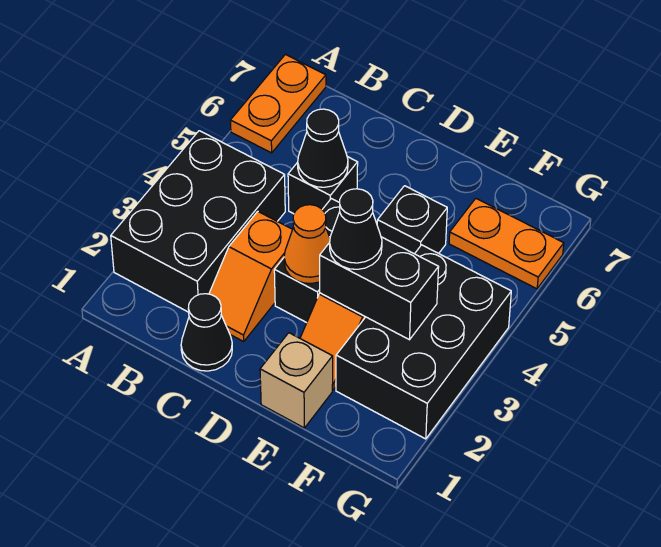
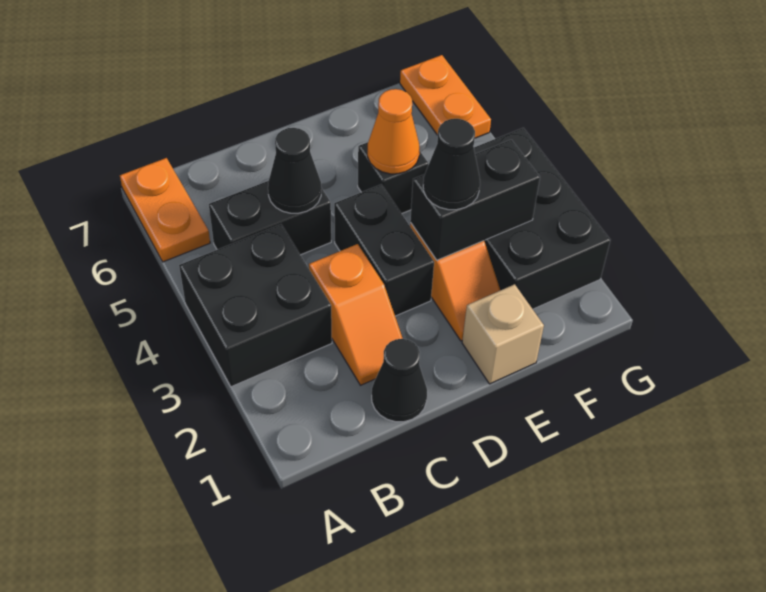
black 2x3 brick [111,131,285,312] -> black 2x2 brick [179,224,332,387]
black 1x1 brick [288,157,358,214] -> black 1x2 brick [209,181,331,255]
orange 1x1 cone [284,205,330,283] -> orange 1x1 cone moved to [368,89,419,174]
orange 1x2 plate [449,199,564,289] -> orange 1x2 plate turned to [400,55,491,138]

